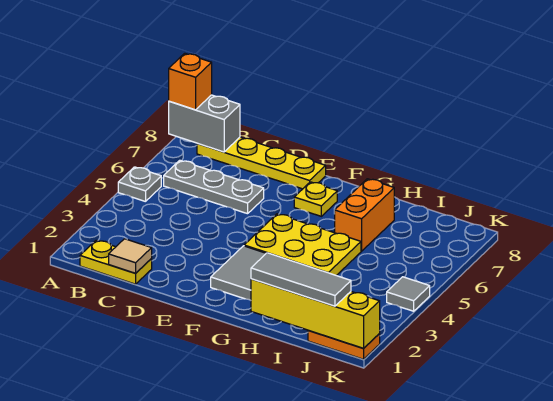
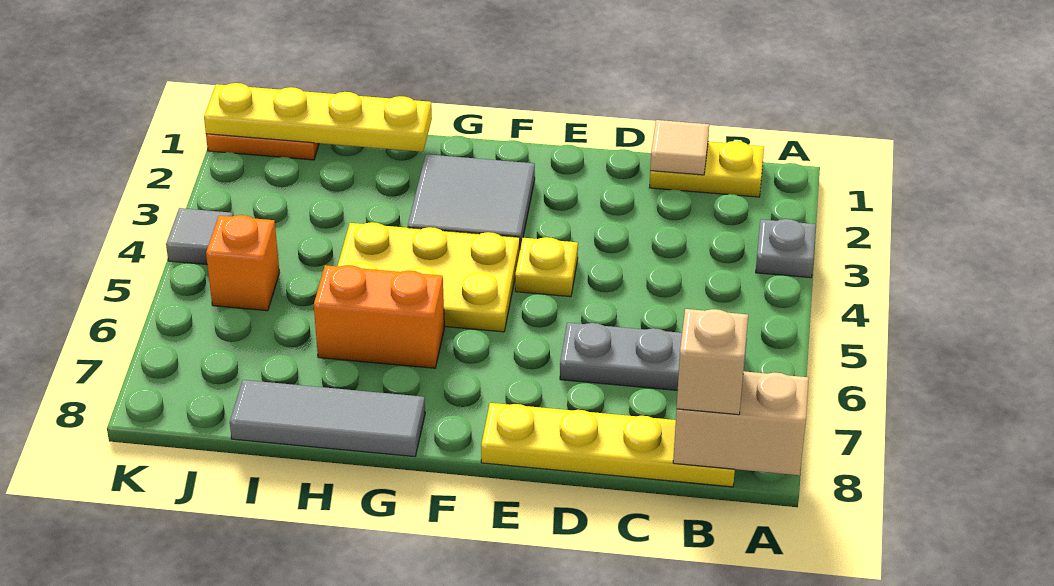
grey 1x1 plate [118,167,161,202] -> grey 1x1 plate moved to [756,219,816,278]
grey 1x2 brick [169,95,240,152] -> tan 1x2 brick [673,371,809,475]
orange 1x1 brick [169,53,212,110] -> orange 1x1 brick moved to [206,215,280,311]
none -> tan 1x1 brick [677,309,748,415]
yellow 1x1 plate [294,182,337,216] -> yellow 1x1 plate moved to [515,237,578,297]
yellow 1x4 brick [251,279,380,348] -> yellow 1x4 plate [204,83,432,152]
grey 1x3 tile [251,253,351,306] -> grey 1x3 tile moved to [230,380,425,457]
orange 1x2 brick [335,179,394,251] -> orange 1x2 brick turned to [314,265,444,368]

